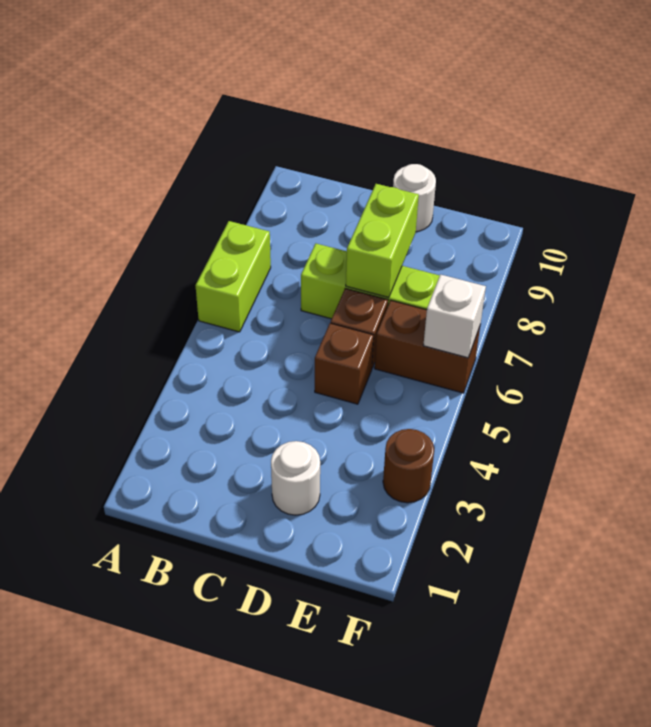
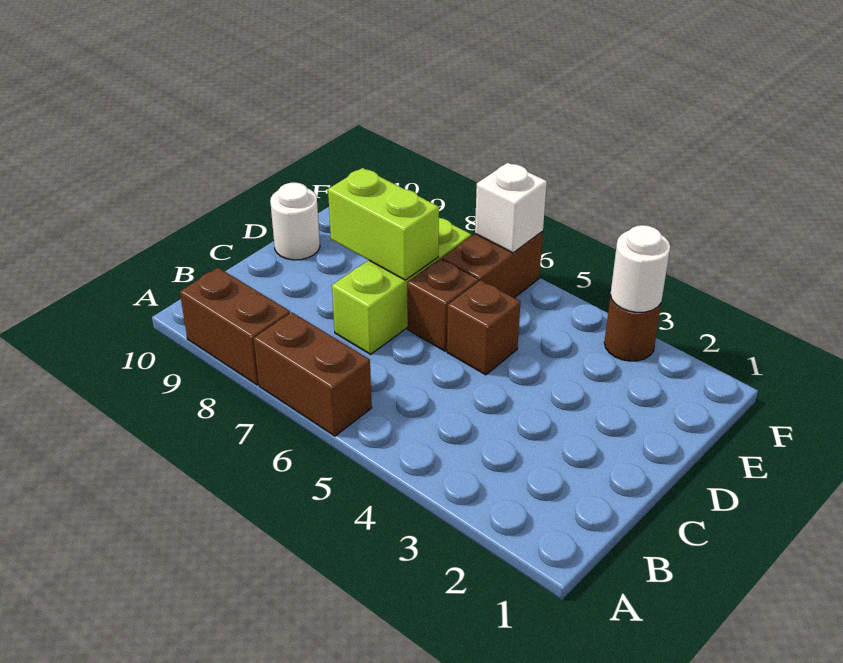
lime 1x2 brick [196,221,271,332] -> brown 1x2 brick [254,312,372,436]
none -> brown 1x2 brick [180,268,290,385]
white 1x1 round brick [271,441,320,515] -> white 1x1 round brick moved to [610,225,670,312]

